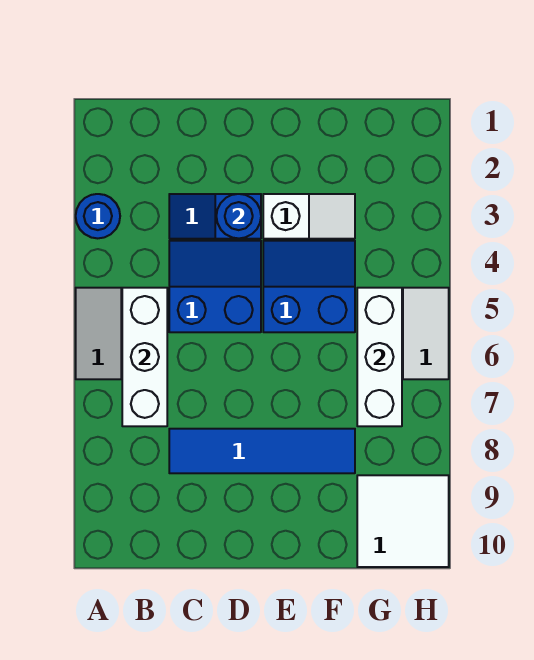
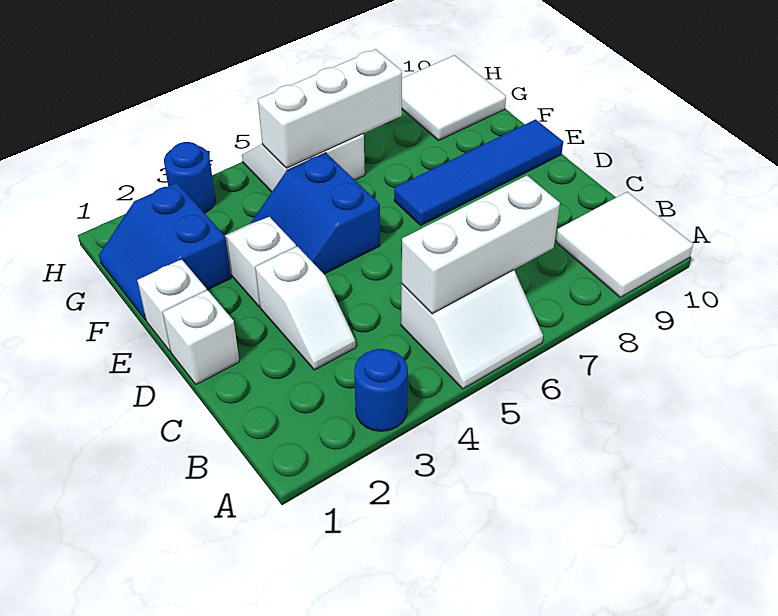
none -> white 2x2 tile [556,192,693,297]
blue 1x2 slope [169,194,261,239] -> white 1x2 slope [255,246,356,370]
blue 2x2 slope [169,241,261,332] -> blue 2x2 slope moved to [99,183,231,320]
blue 1x4 tile [169,429,355,473] -> blue 1x4 tile turned to [394,119,563,225]
none -> white 1x1 brick [163,290,239,384]
blue 1x1 round brick [216,194,261,238] -> blue 1x1 round brick moved to [164,142,216,213]
none -> white 1x1 brick [137,259,207,352]

